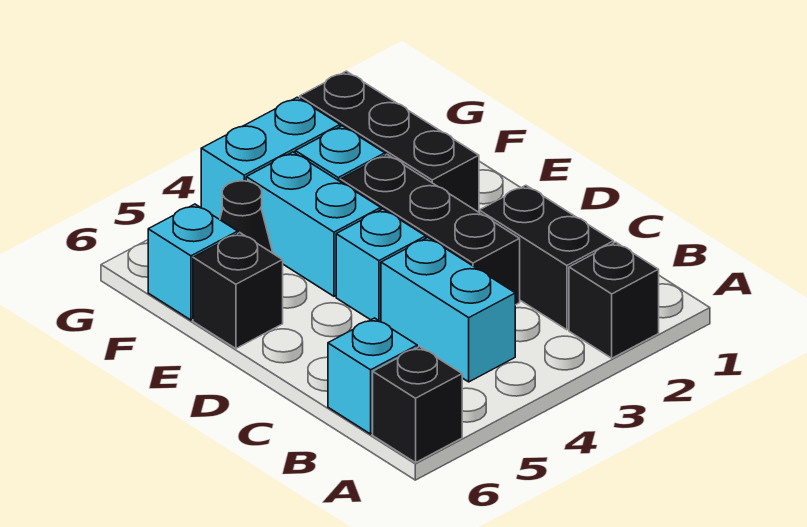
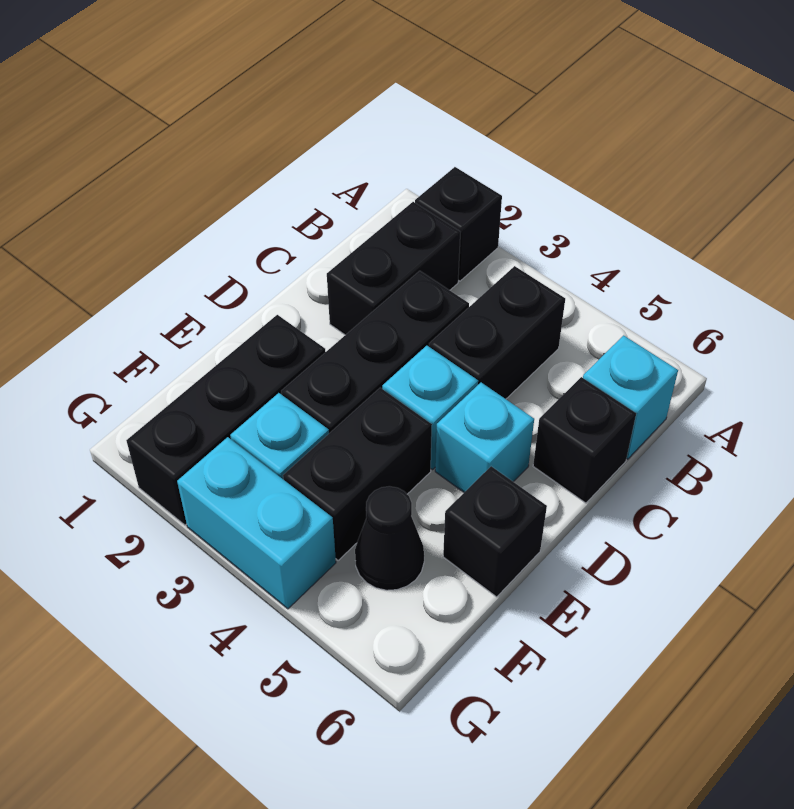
black 1x1 brick [373,347,462,463] -> black 1x1 brick moved to [533,377,636,503]
cyan 1x2 brick [381,237,515,382] -> black 1x2 brick [429,266,565,399]
cyan 1x2 brick [246,152,381,296] -> black 1x2 brick [283,388,432,560]
cyan 1x1 brick [148,204,238,320] -> cyan 1x1 brick moved to [435,383,534,492]

